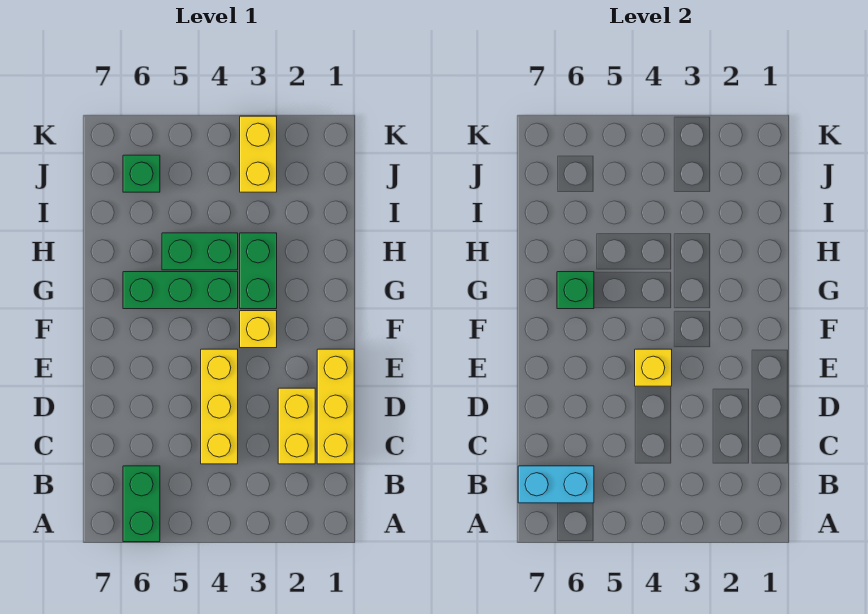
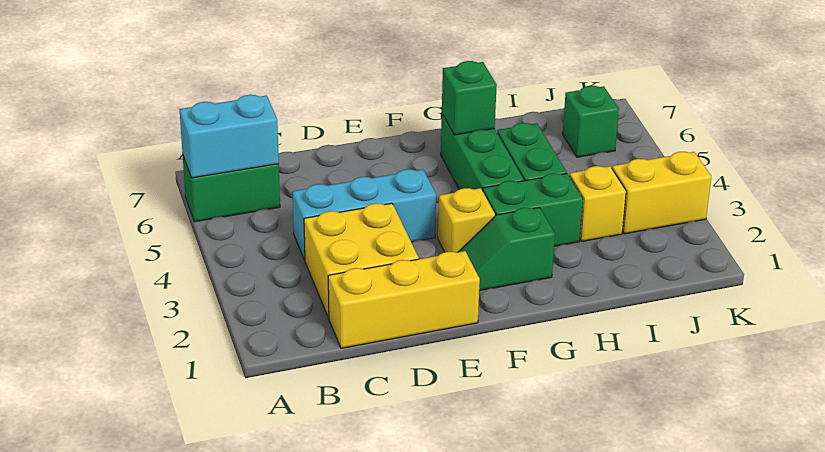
cyan 1x2 brick [518,466,594,503] -> cyan 1x2 brick turned to [180,95,279,178]
yellow 1x2 brick [278,388,315,464] -> yellow 2x2 brick [304,203,419,318]
yellow 1x3 brick [201,349,238,464] -> cyan 1x3 brick [293,169,436,260]
yellow 1x1 brick [635,349,672,386] -> yellow 1x1 brick moved to [570,166,626,241]
none -> green 1x2 slope [459,207,555,291]

